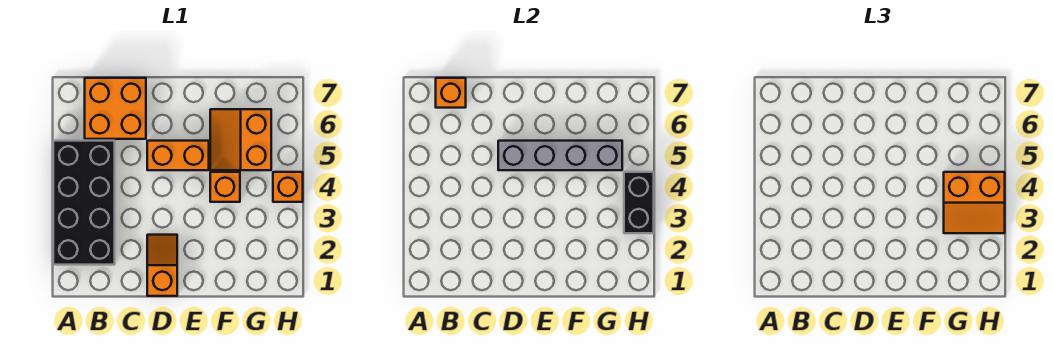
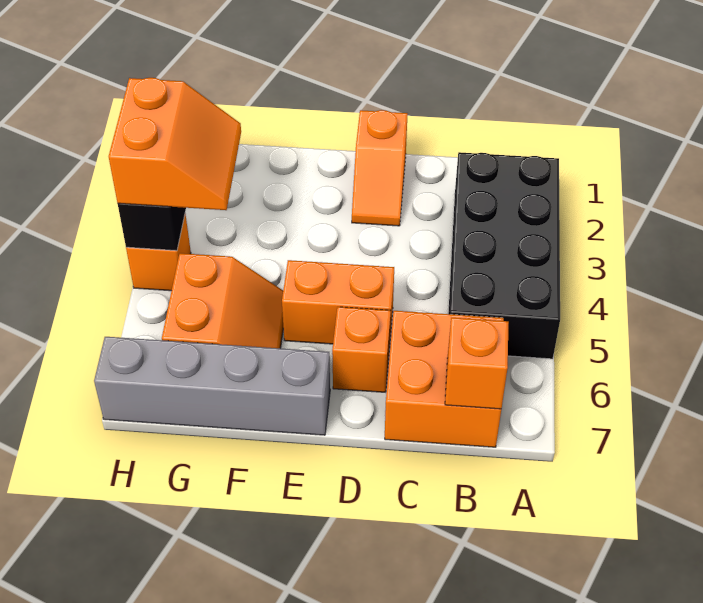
grey 1x4 brick [498,141,622,170] -> grey 1x4 brick moved to [94,337,330,435]
orange 1x1 brick [210,172,240,202] -> orange 1x1 brick moved to [332,307,391,392]
orange 2x2 slope [944,172,1005,233] -> orange 2x2 slope turned to [109,78,241,210]

